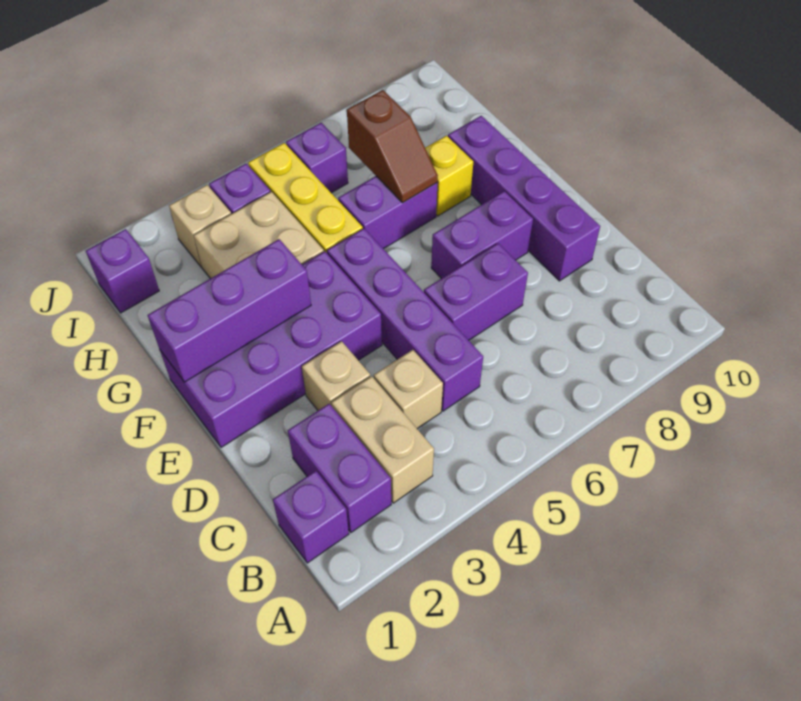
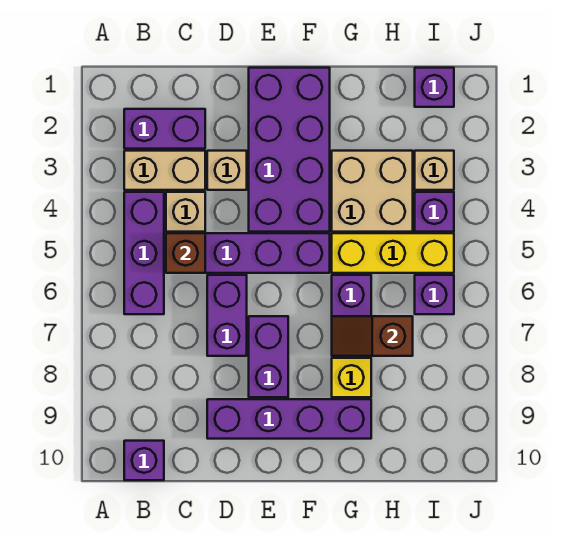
purple 1x1 brick [273,471,349,563] -> purple 1x1 brick moved to [124,441,164,480]
none -> brown 1x1 brick [166,233,205,273]
purple 1x3 brick [148,239,311,382] -> purple 1x3 brick moved to [124,192,164,314]

